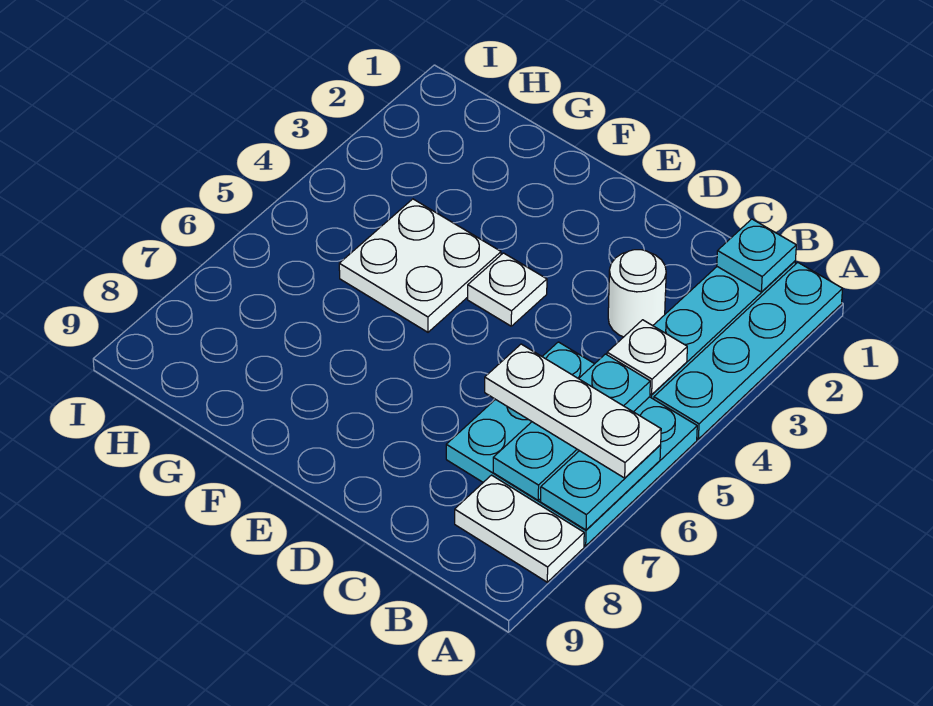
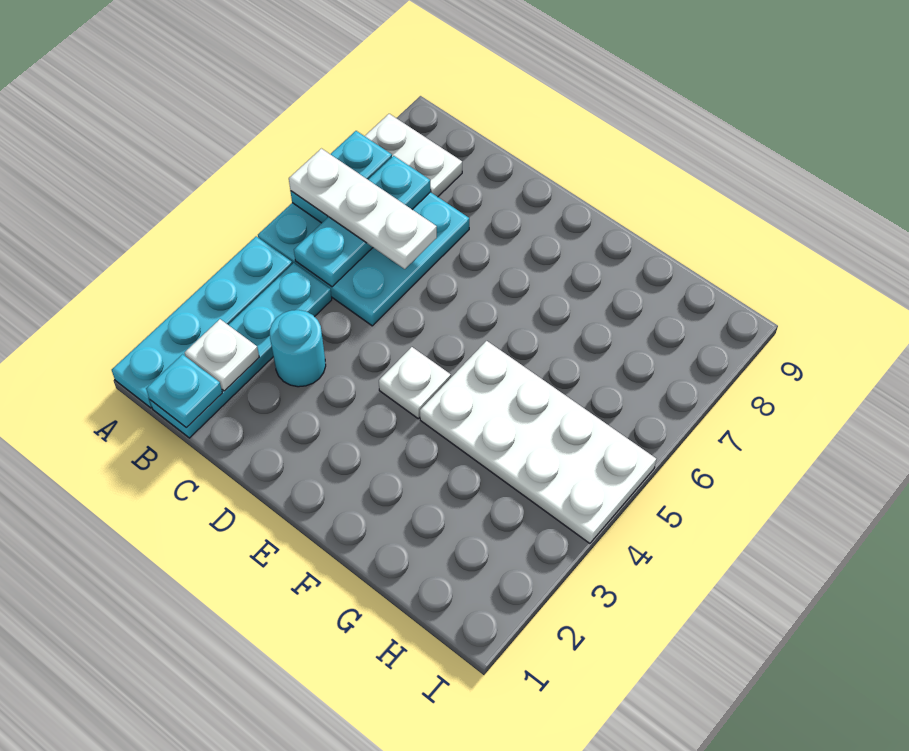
white 1x1 plate [607,320,687,395] -> white 1x1 plate moved to [185,319,259,391]
white 1x1 round brick [608,250,666,337] -> cyan 1x1 round brick [270,310,326,387]
white 2x2 plate [339,199,501,332] -> white 2x4 plate [420,341,656,543]

